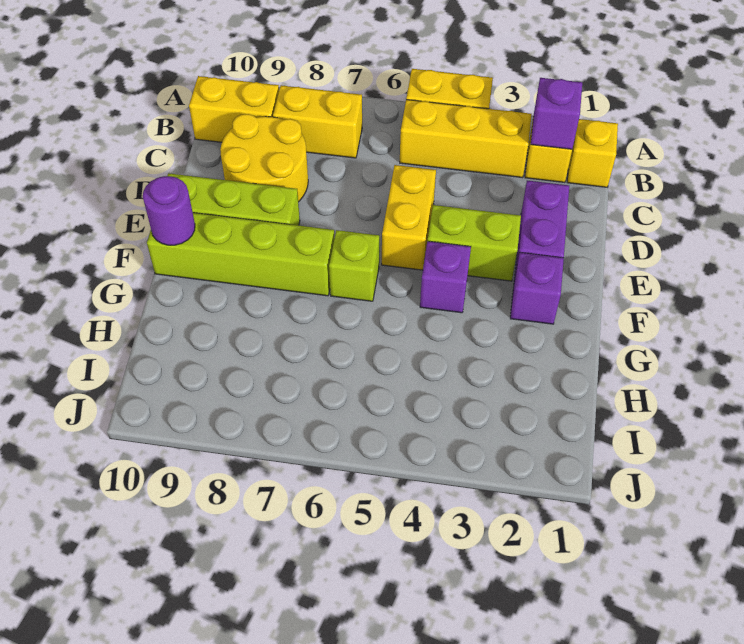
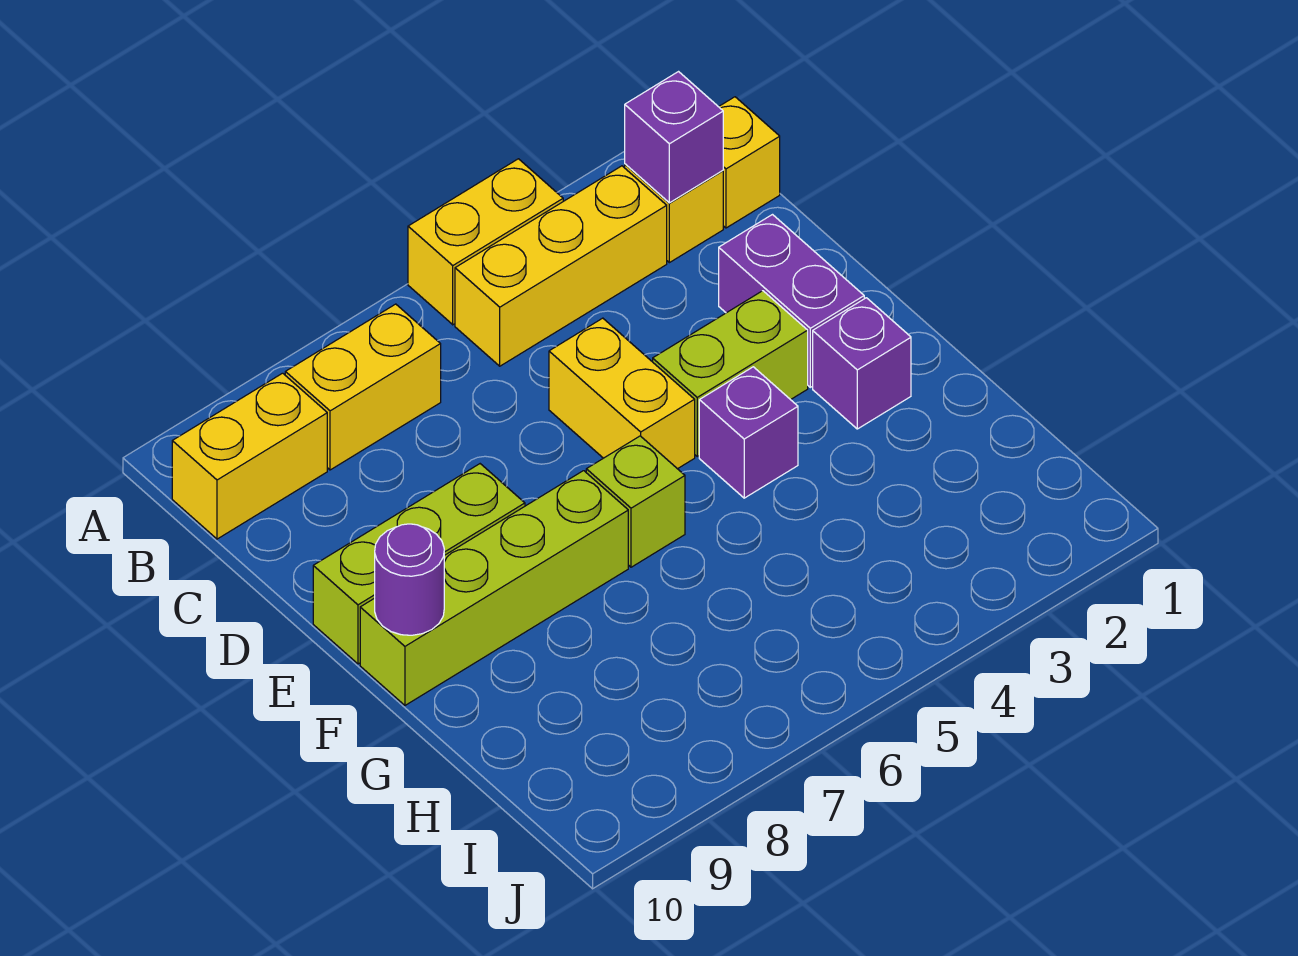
yellow 2x2 round brick [220,114,308,202] -> none

